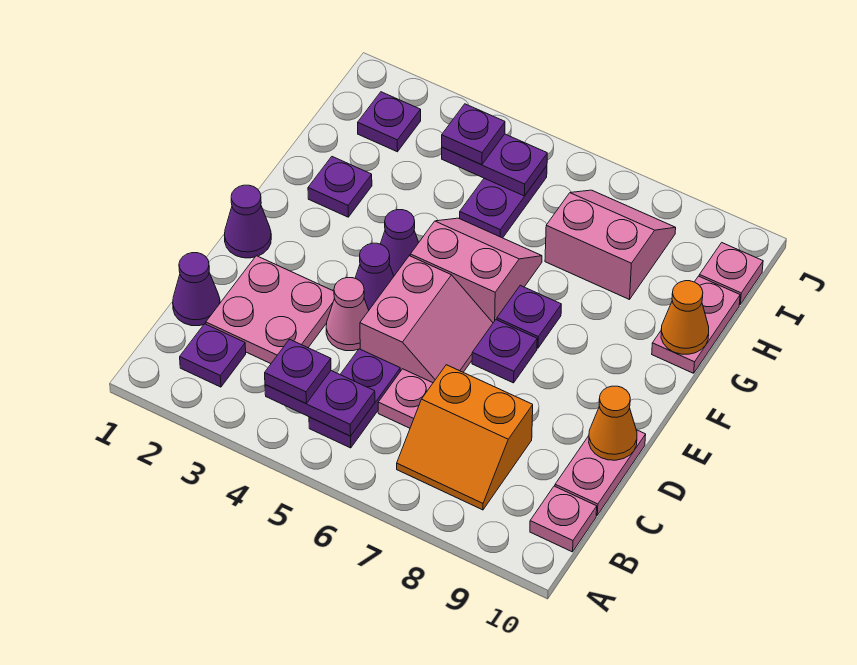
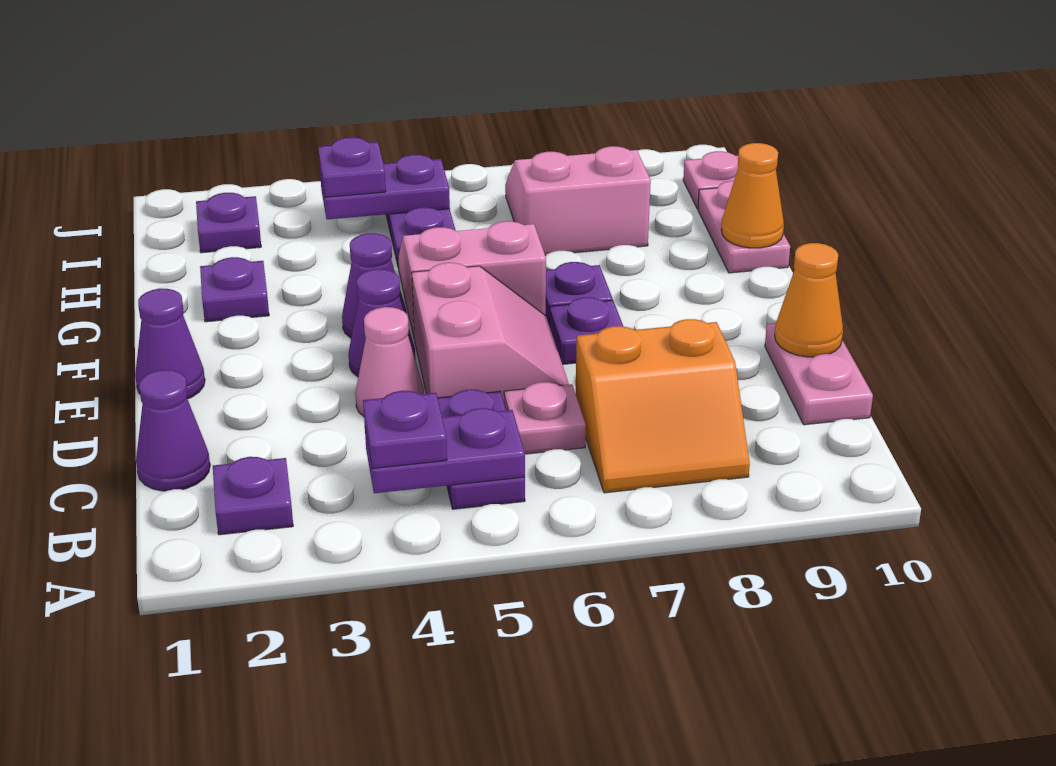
pink 1x1 plate [530,486,597,552] -> none
pink 2x2 plate [206,256,335,364] -> none

